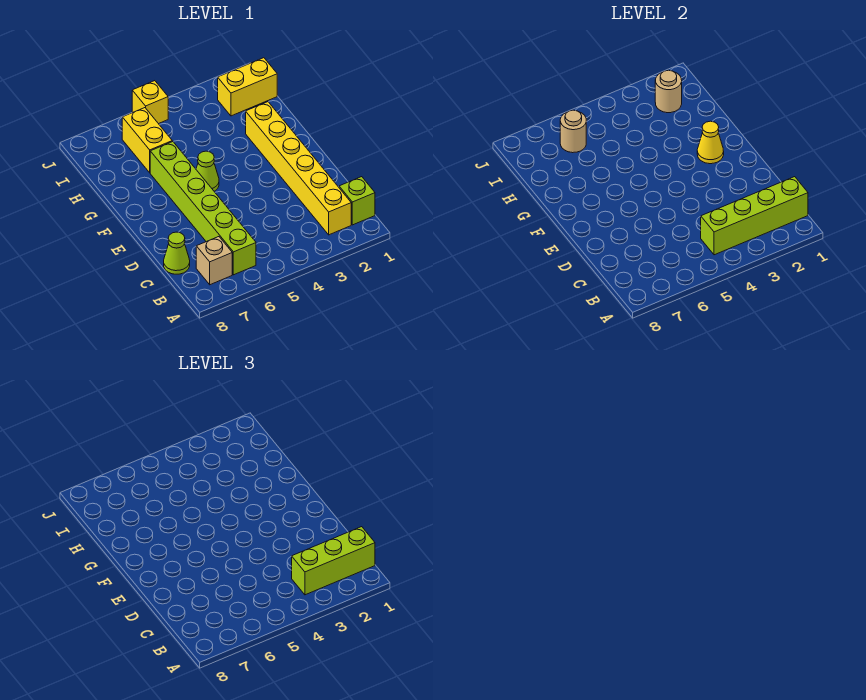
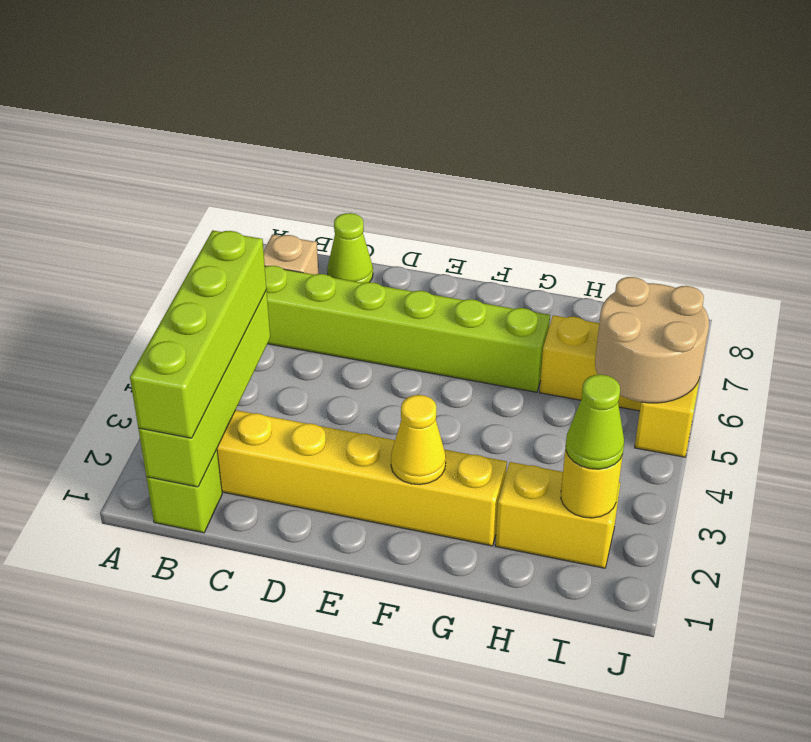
lime 1x3 brick [292,527,375,595] -> lime 1x4 brick [130,230,267,438]
lime 1x1 cone [196,151,219,191] -> lime 1x1 cone moved to [565,375,624,469]
yellow 1x2 brick [218,58,277,116] -> yellow 1x2 brick turned to [495,462,620,568]
tan 1x1 round brick [655,70,682,113] -> yellow 1x1 round brick [561,448,623,518]
tan 1x1 round brick [560,110,586,153] -> tan 2x2 round brick [595,277,709,403]

